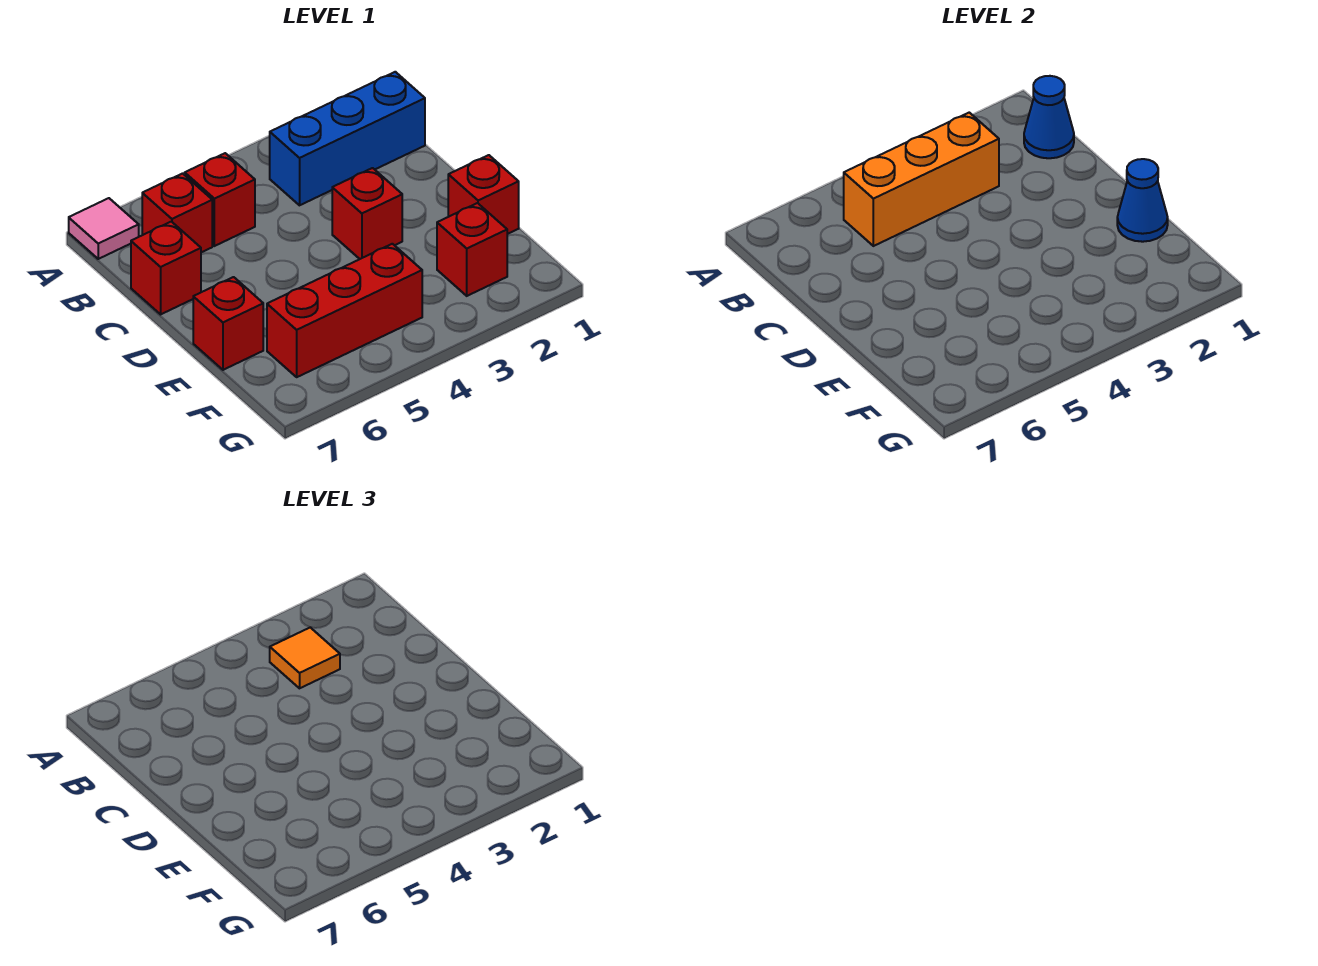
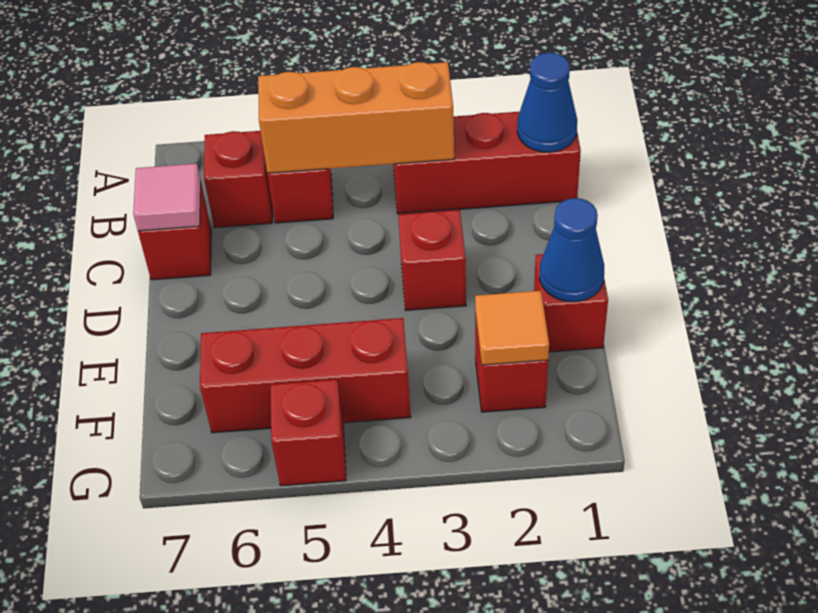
pink 1x1 tile [69,198,139,259] -> pink 1x1 tile moved to [133,164,201,231]
blue 1x3 brick [270,72,425,205] -> red 1x3 brick [393,112,581,214]
orange 1x1 tile [270,627,340,688] -> orange 1x1 tile moved to [475,291,549,365]
red 1x1 brick [193,277,263,370] -> red 1x1 brick moved to [270,379,346,486]

